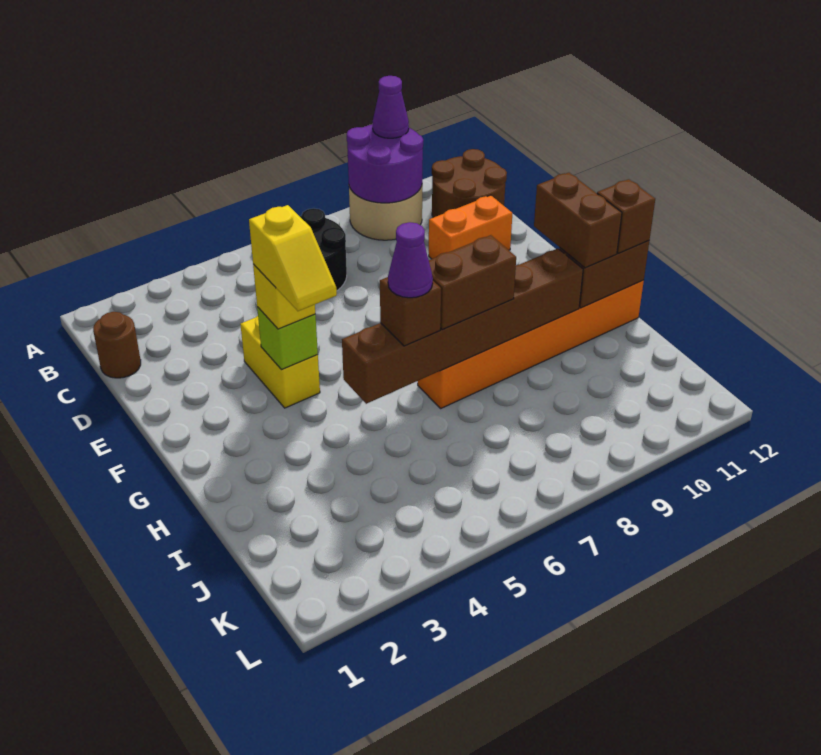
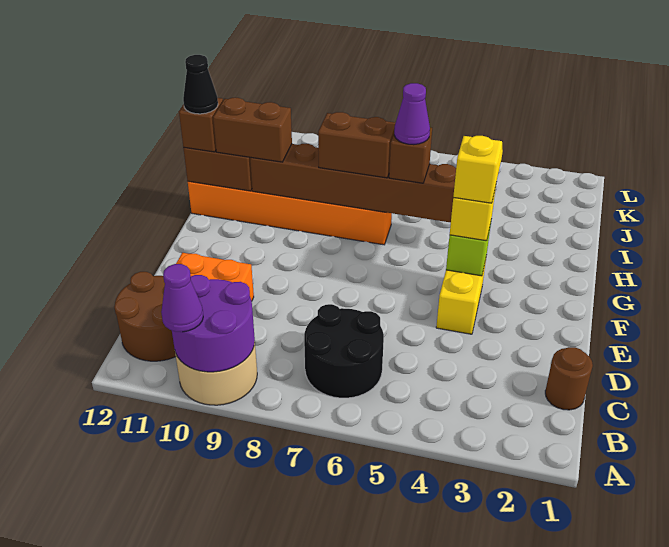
brown 1x2 brick [534,173,622,268] -> brown 1x2 brick turned to [213,98,292,162]
none -> black 1x1 cone [183,55,218,114]

